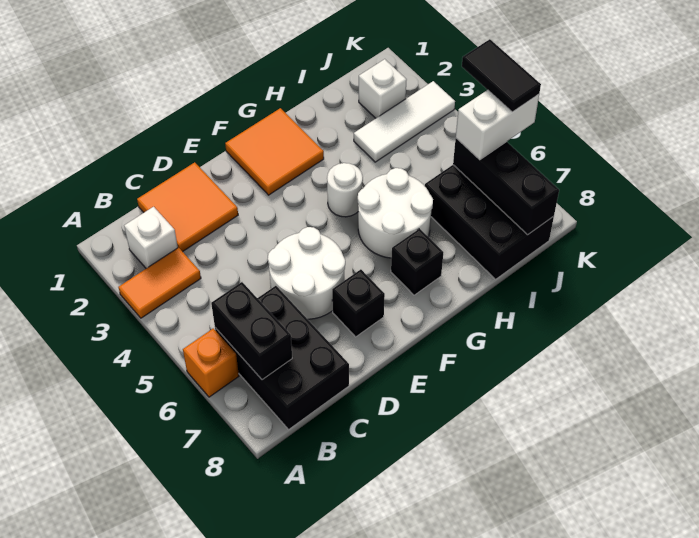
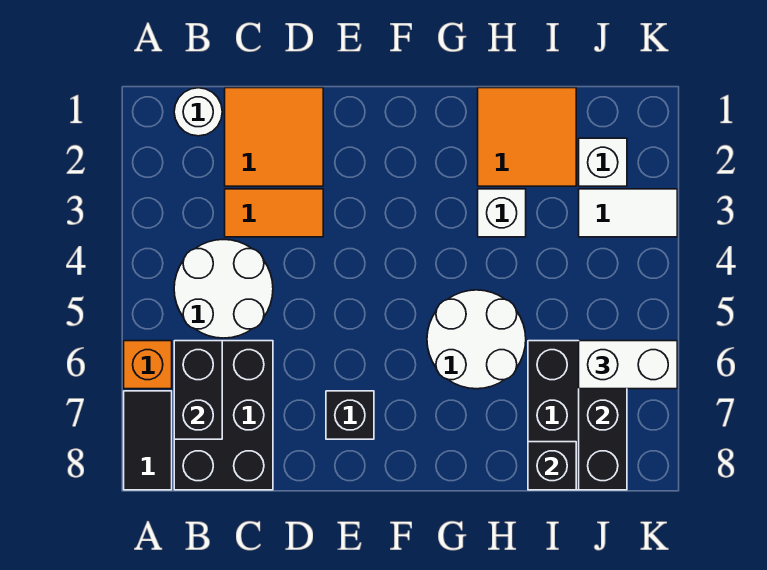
orange 1x2 tile [118,248,201,318] -> orange 1x2 tile moved to [225,189,323,237]
white 1x1 brick [124,207,178,268] -> white 1x1 brick moved to [478,189,526,237]
white 2x2 round brick [268,227,345,319] -> white 2x2 round brick moved to [174,240,273,338]
orange 2x2 tile [225,108,324,195] -> orange 2x2 tile moved to [478,88,576,186]
white 1x1 round brick [327,163,363,217] -> white 1x1 round brick moved to [174,88,222,136]
black 1x1 brick [391,229,443,295] -> black 1x1 brick moved to [528,442,576,490]
white 1x3 tile [354,81,455,162] -> white 1x2 tile [579,189,677,237]
black 1x2 tile [462,39,541,112] -> black 1x2 tile moved to [124,391,172,490]

